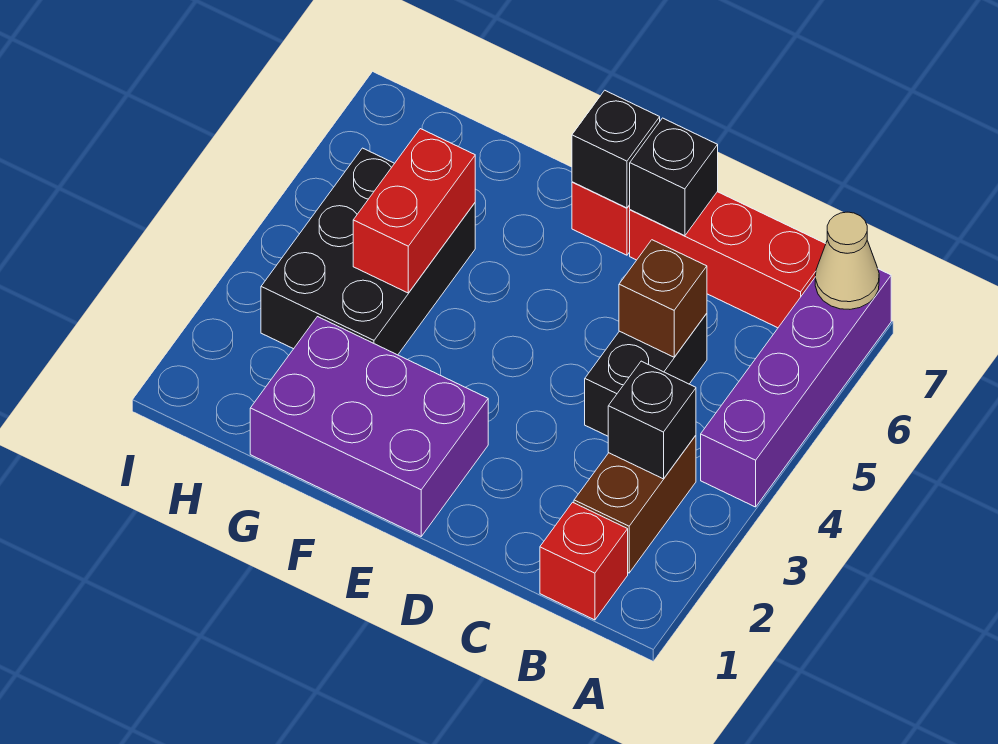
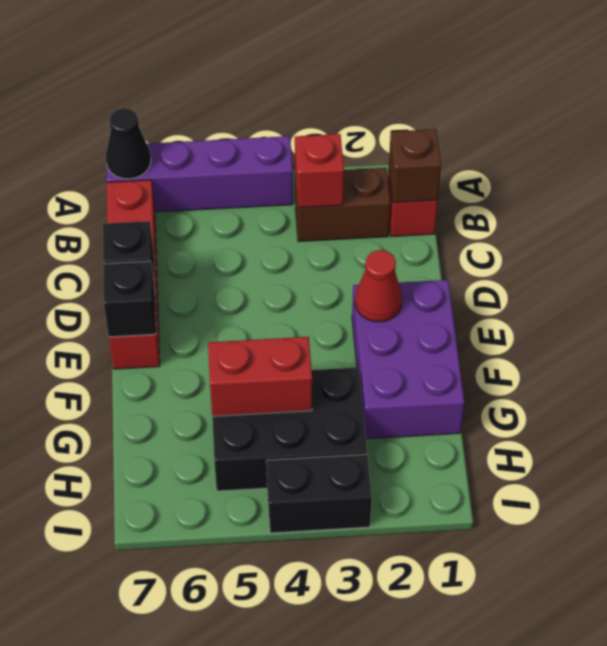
tan 1x1 cone [815,212,879,309] -> black 1x1 cone [106,108,151,179]
black 1x1 brick [608,361,696,479] -> red 1x1 brick [295,134,344,208]
black 1x2 brick [585,313,707,436] -> black 1x2 brick moved to [266,454,372,533]
brown 1x1 brick [619,240,707,357] -> brown 1x1 brick moved to [389,129,441,203]
none -> red 1x1 cone [355,250,402,322]

